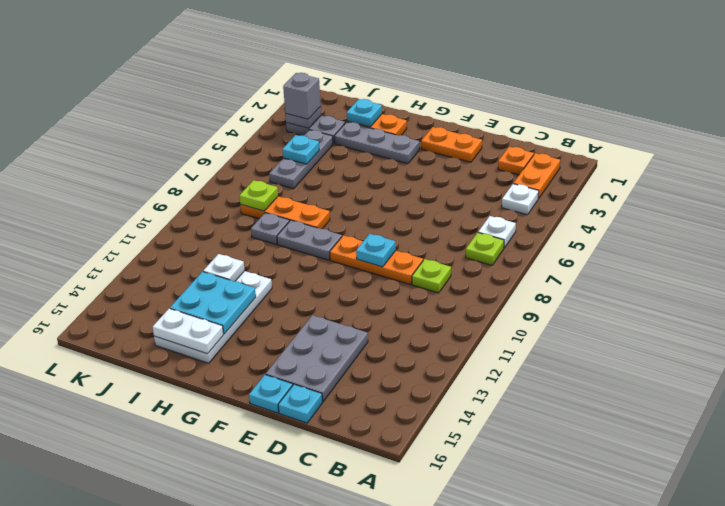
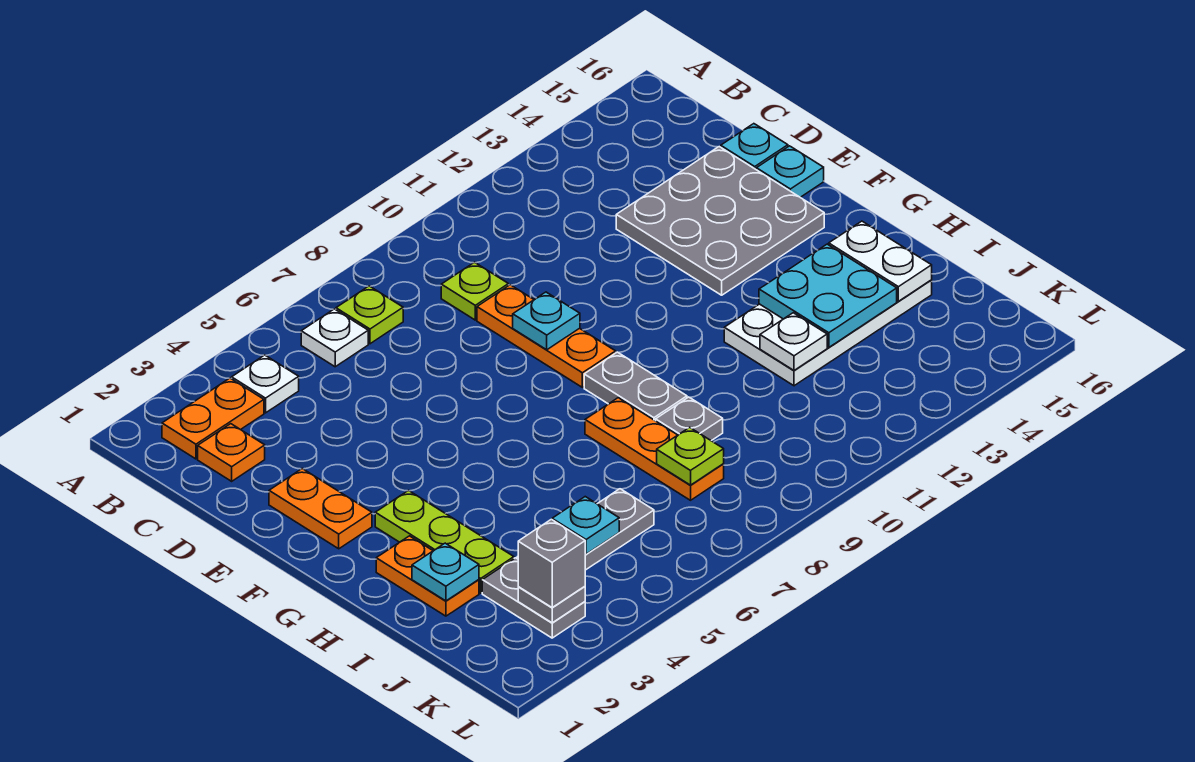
grey 2x3 plate [266,315,368,402] -> grey 3x3 plate [616,147,824,295]
grey 1x3 plate [334,122,420,164] -> lime 1x3 plate [375,491,514,593]

